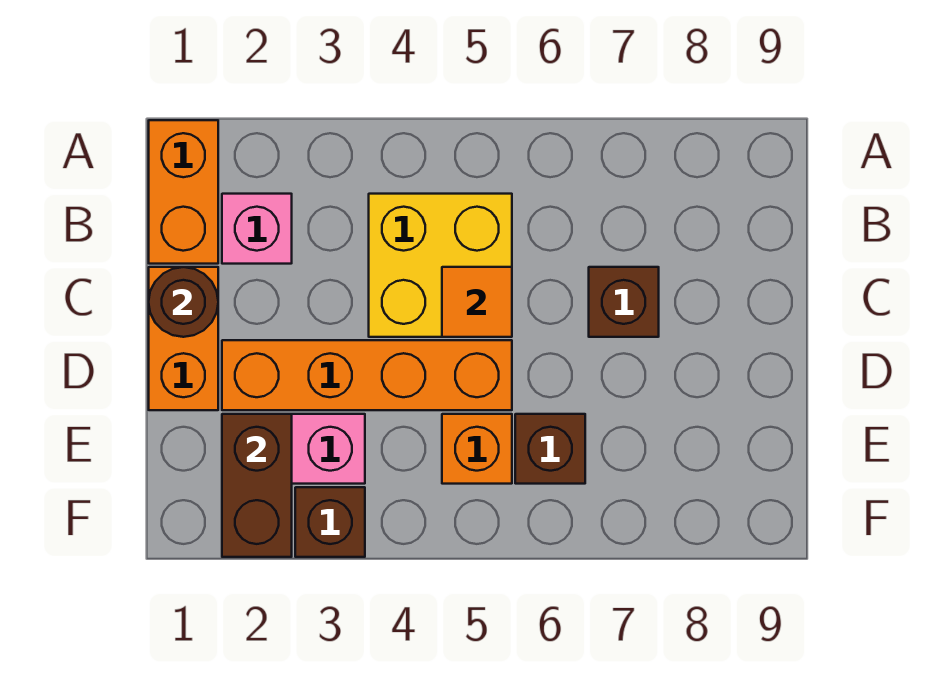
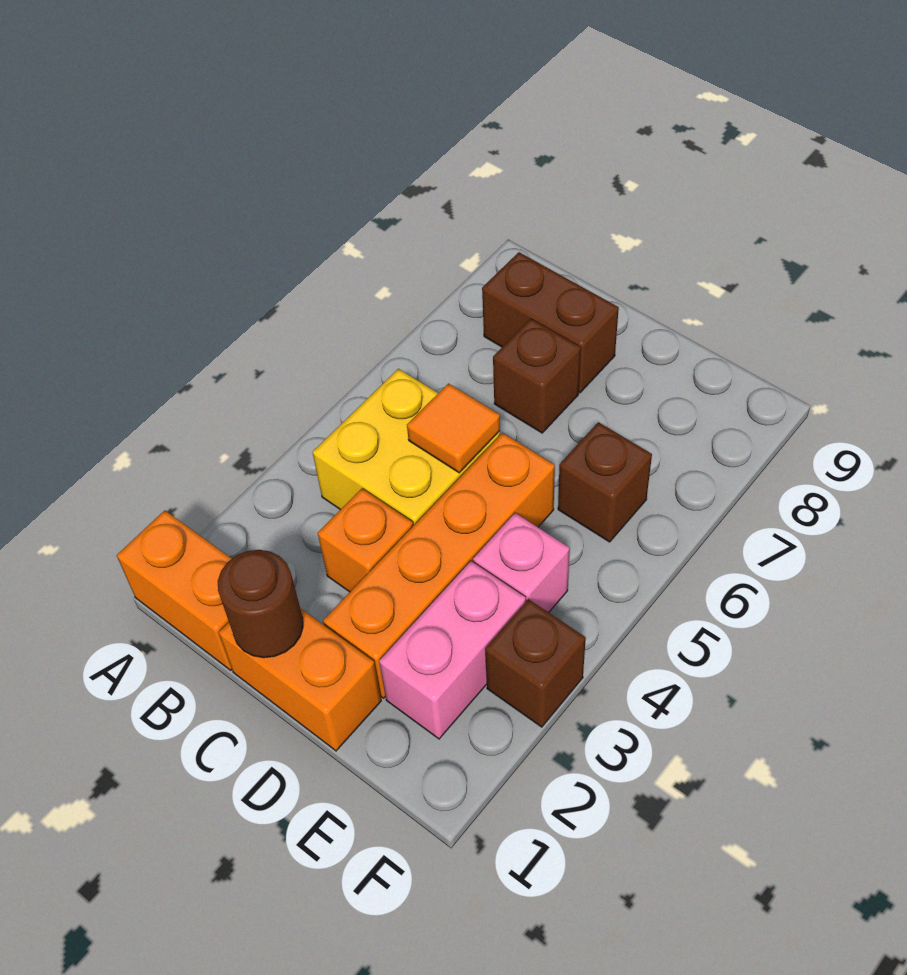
pink 1x1 brick [222,194,292,264] -> pink 1x1 brick moved to [473,513,570,612]
brown 1x2 brick [222,414,292,557] -> brown 1x2 brick moved to [482,252,619,393]
orange 1x1 brick [442,414,512,484] -> orange 1x1 brick moved to [318,489,413,592]

